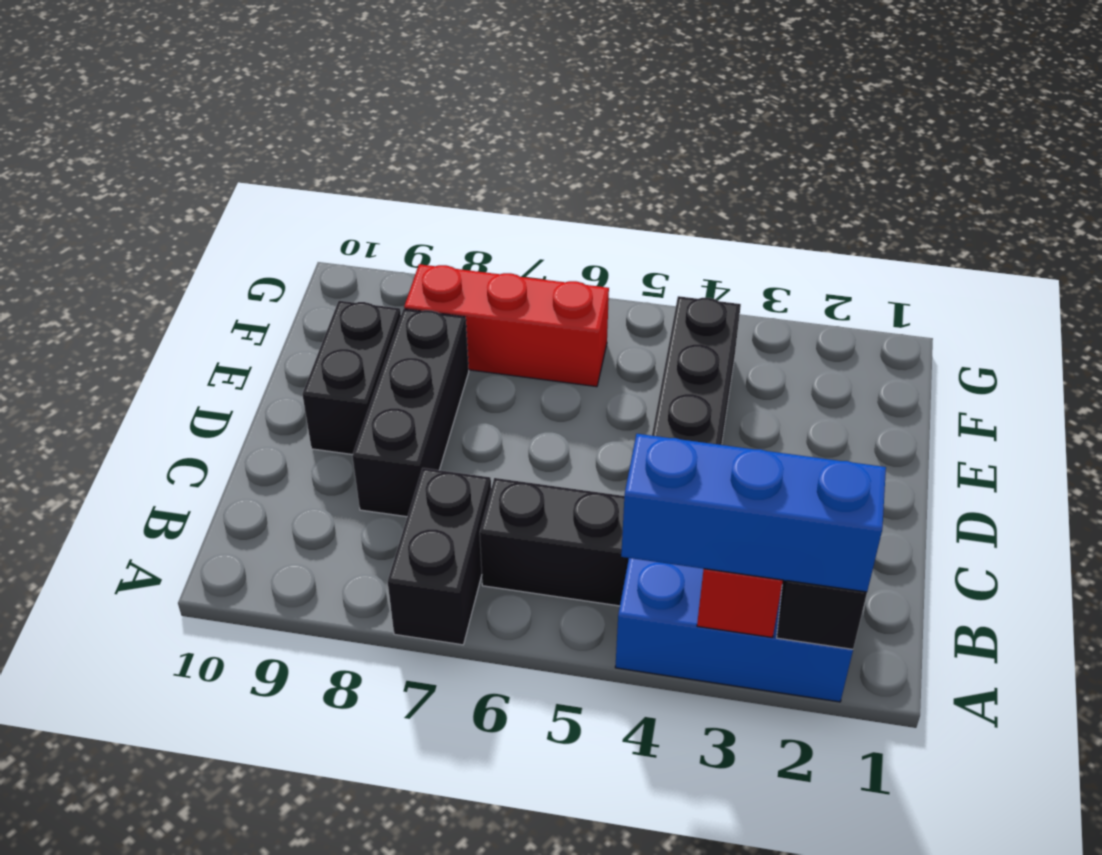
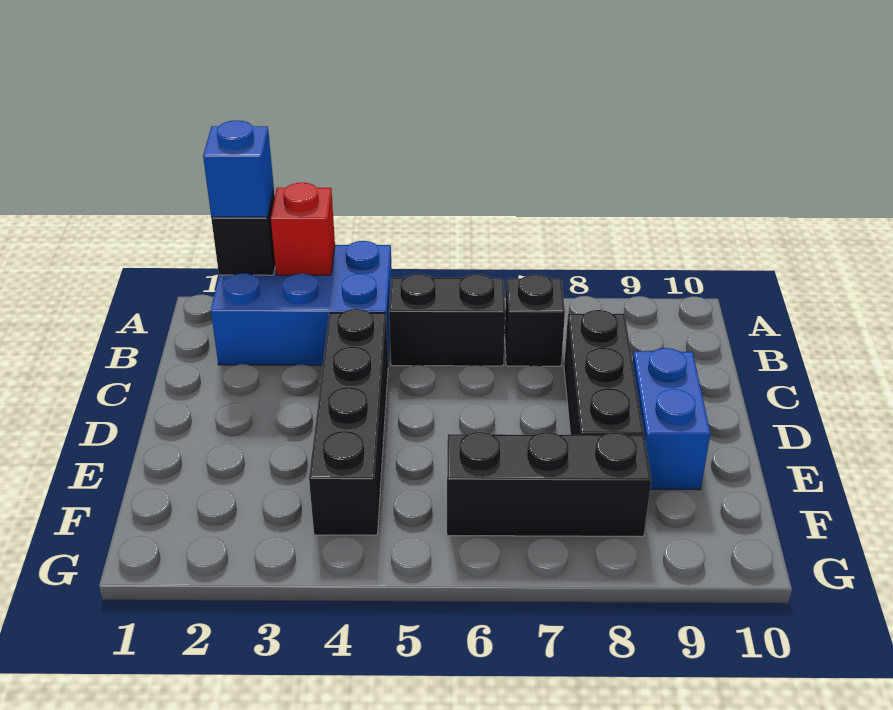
blue 1x3 brick [621,434,886,592] -> blue 1x1 brick [203,120,274,217]
black 1x2 brick [388,468,491,645] -> black 1x1 brick [505,274,565,366]
black 1x2 brick [302,301,401,455] -> blue 1x2 brick [633,348,710,490]
red 1x3 brick [404,264,609,387] -> black 1x3 brick [447,432,651,536]

